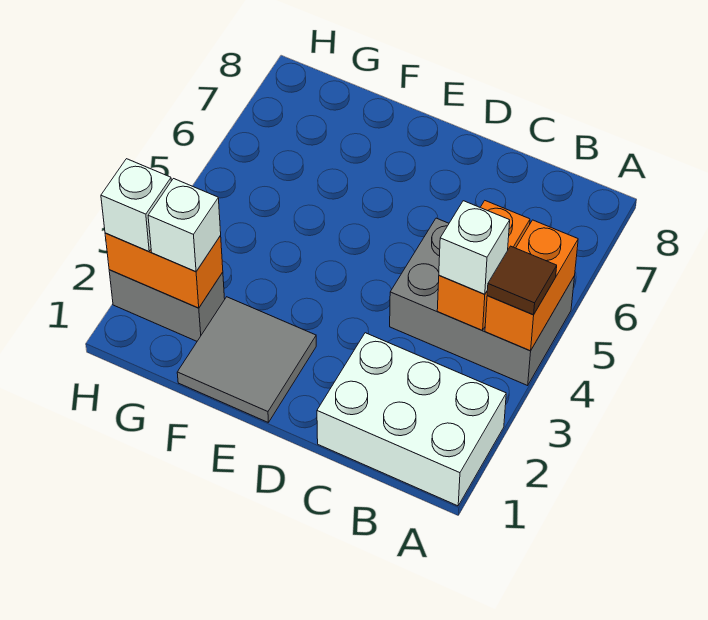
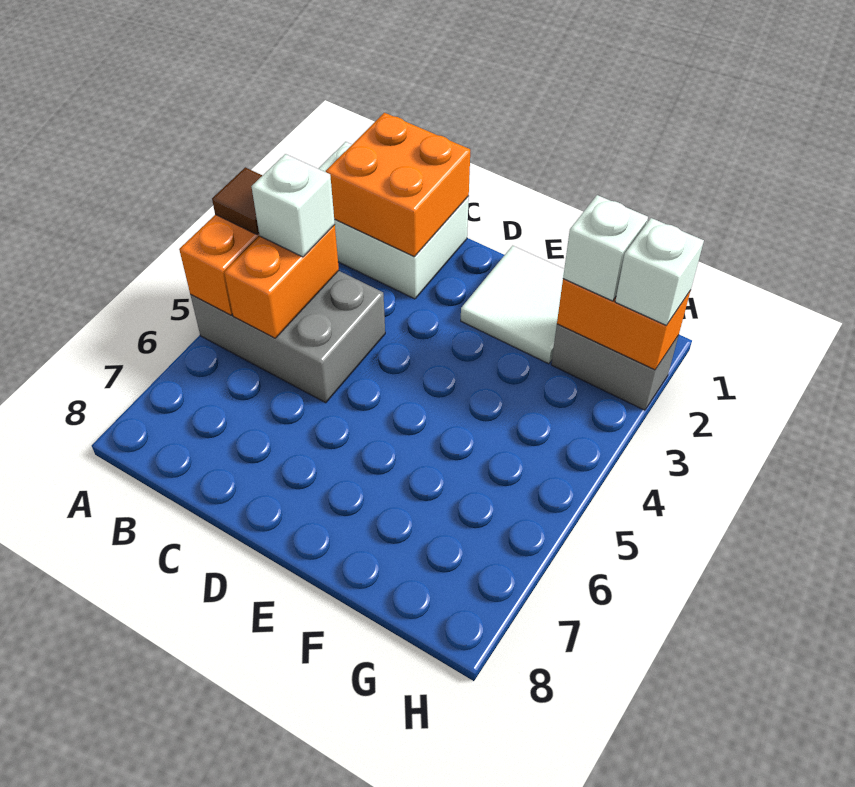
none -> orange 2x2 brick [326,113,470,257]
grey 2x2 tile [177,297,316,422] -> white 2x2 tile [461,246,564,364]

